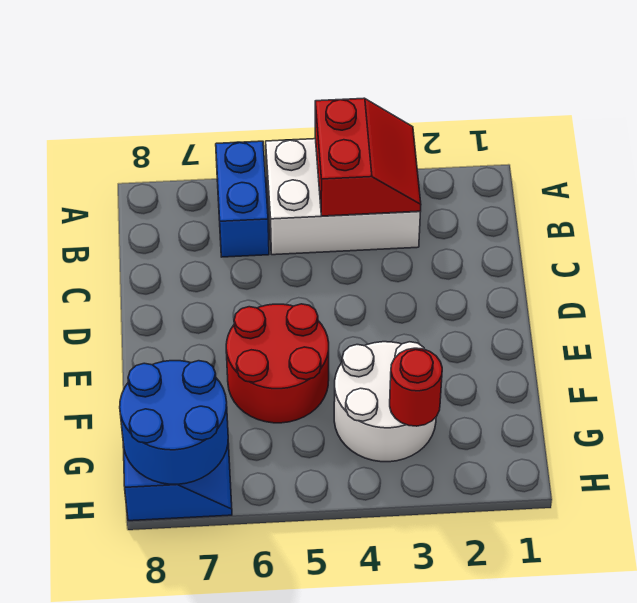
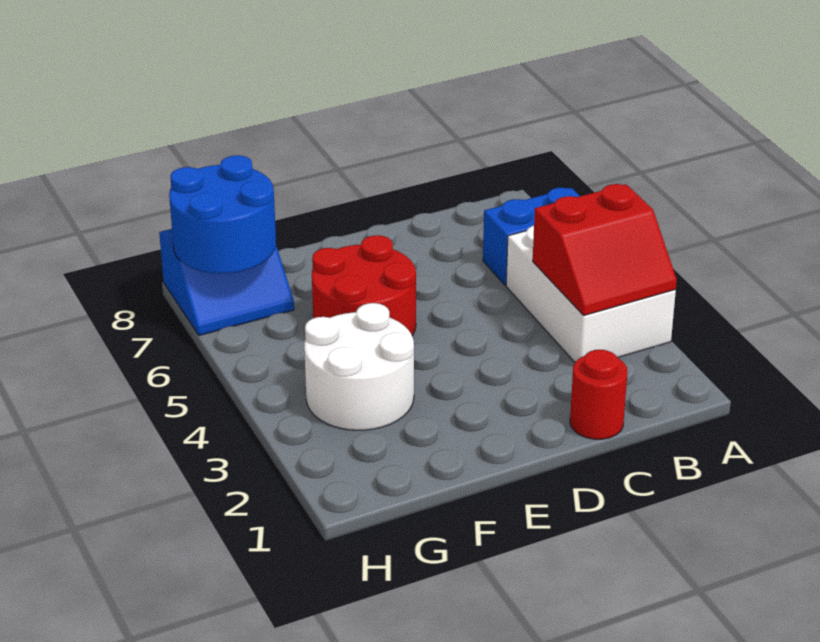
red 1x1 round brick [390,348,442,426] -> red 1x1 round brick moved to [570,350,627,439]

